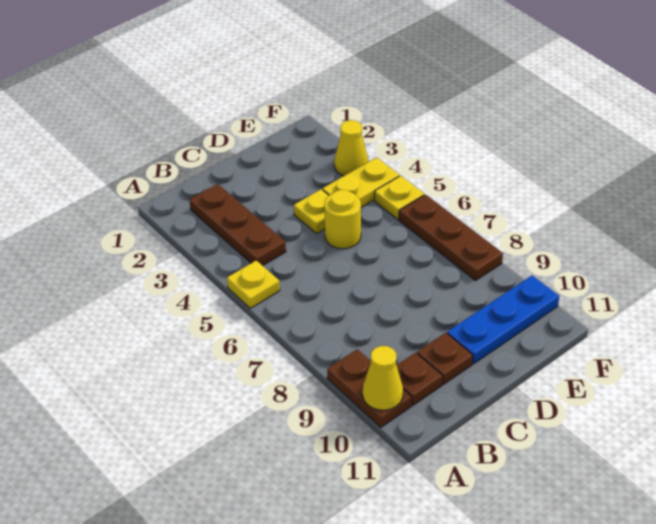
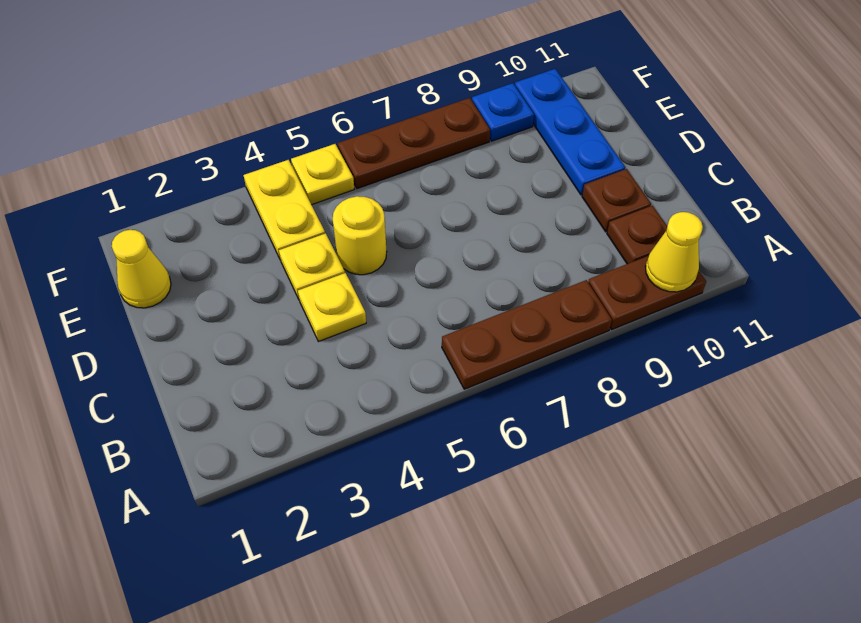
yellow 1x1 plate [227,260,280,308] -> yellow 1x1 plate moved to [298,273,366,342]
brown 1x3 plate [190,184,286,266] -> brown 1x3 plate moved to [442,280,612,389]
yellow 1x1 cone [334,120,368,176] -> yellow 1x1 cone moved to [112,230,171,308]
none -> blue 1x1 plate [472,83,534,141]

